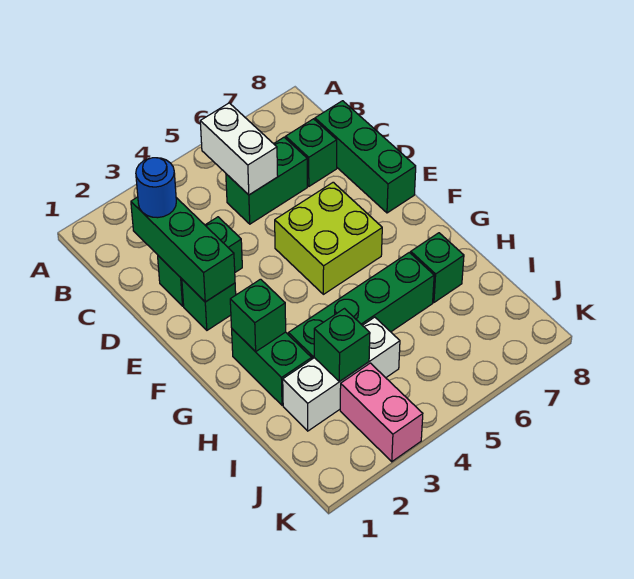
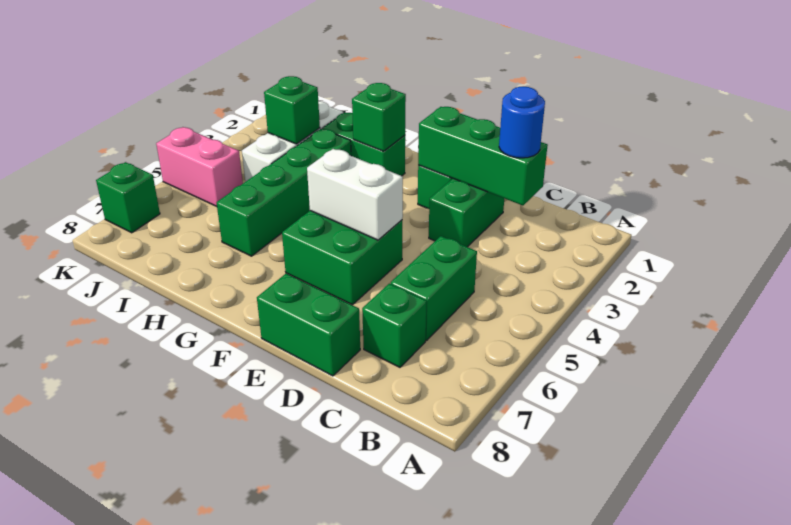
white 1x2 brick [200,103,278,195] -> white 1x2 brick moved to [307,149,403,240]
green 1x3 brick [315,101,416,213] -> green 1x2 brick [257,273,360,376]
lime 2x2 brick [275,182,382,294] -> green 2x2 brick [282,211,402,305]
green 1x1 brick [411,233,464,302] -> green 1x1 brick moved to [96,162,160,233]
pink 1x2 brick [340,363,423,462] -> pink 1x2 brick moved to [156,127,243,206]

